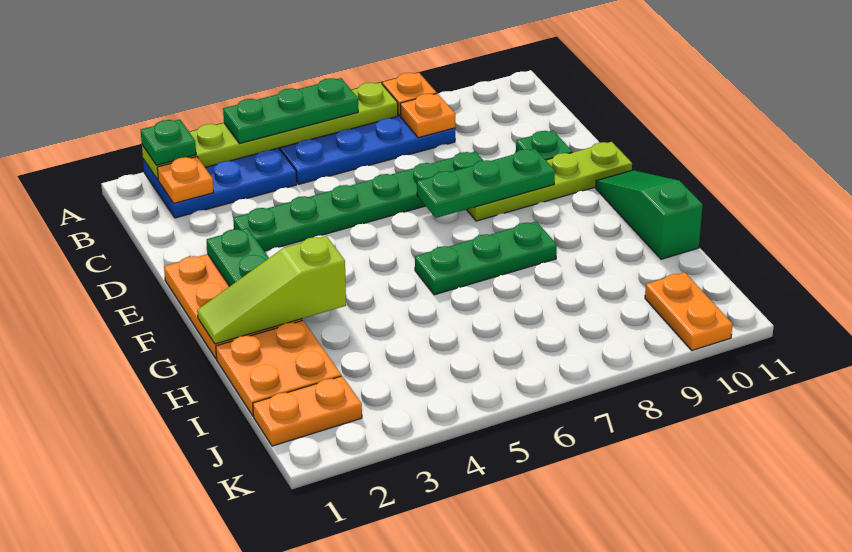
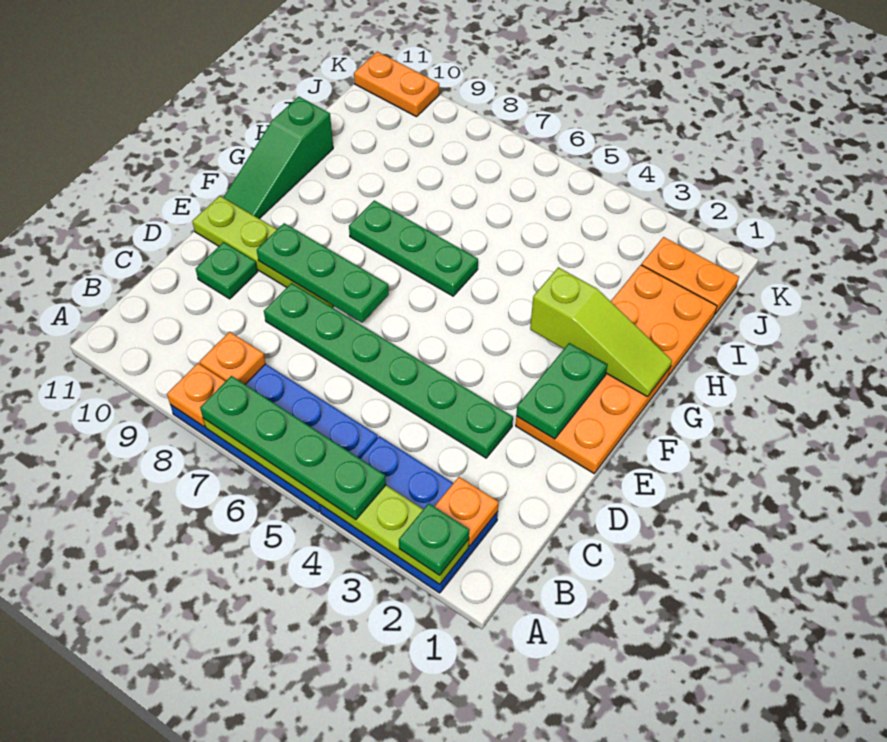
green 1x3 plate [223,78,358,143] -> green 1x4 plate [200,376,386,520]
orange 1x2 plate [645,272,733,350] -> orange 1x2 plate turned to [354,52,439,117]

